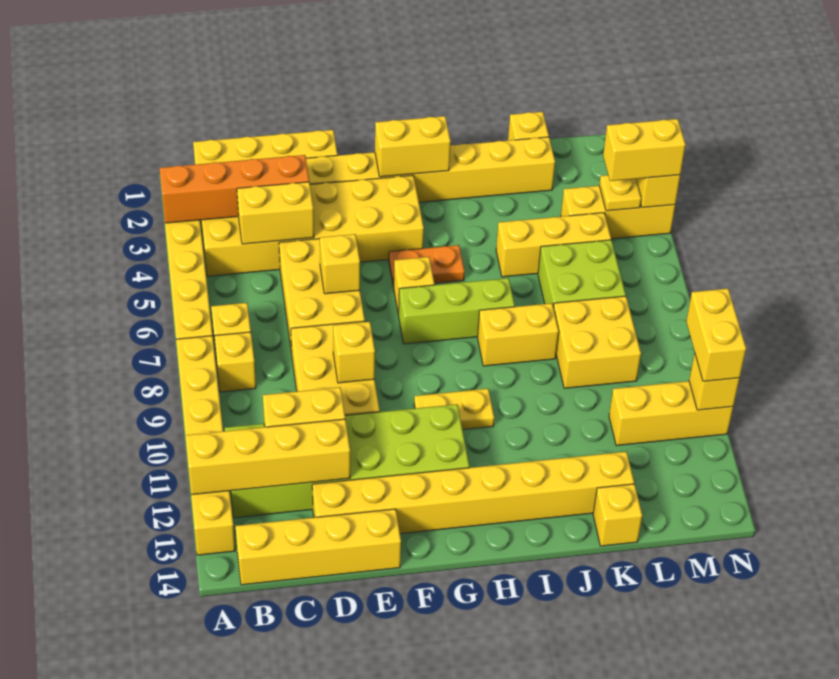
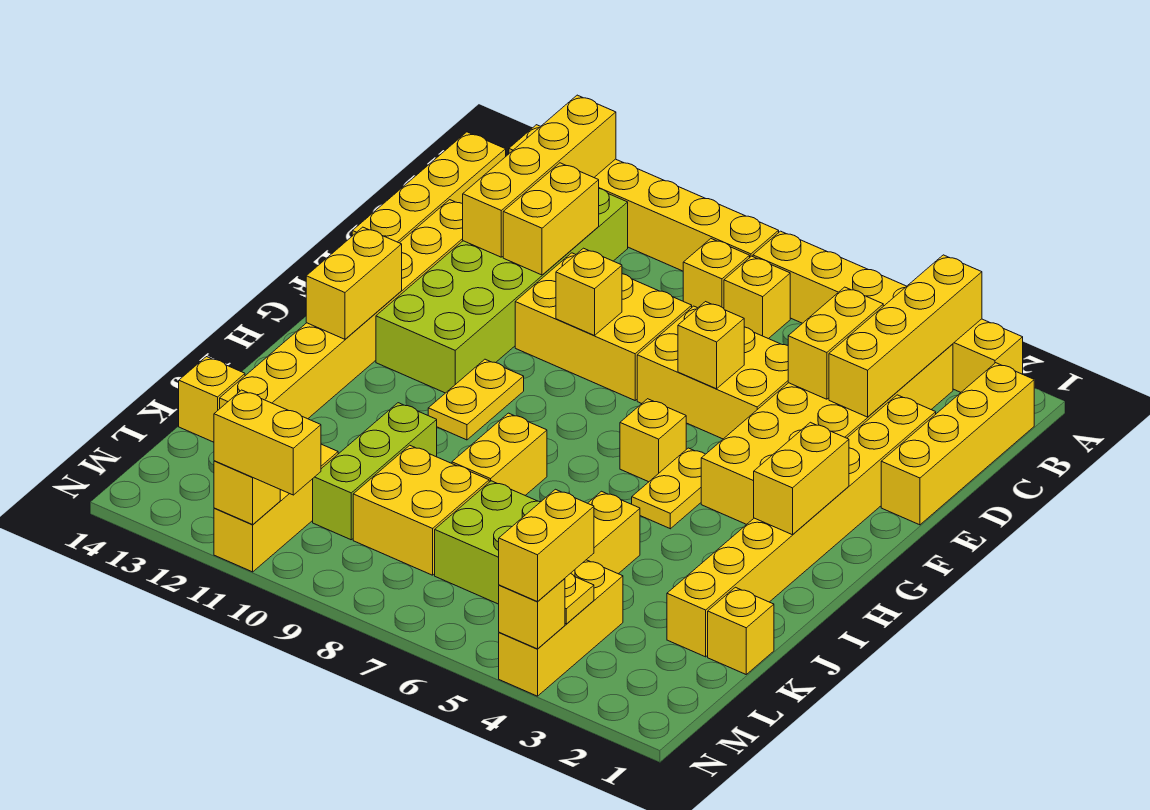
orange 1x4 brick [160,155,309,223] -> yellow 1x4 brick [829,255,982,417]
orange 1x2 plate [389,245,465,287] -> yellow 1x2 plate [632,448,705,529]
lime 1x3 brick [399,278,515,344] -> lime 1x3 brick moved to [313,403,437,540]
none -> yellow 1x2 brick [306,227,402,339]

